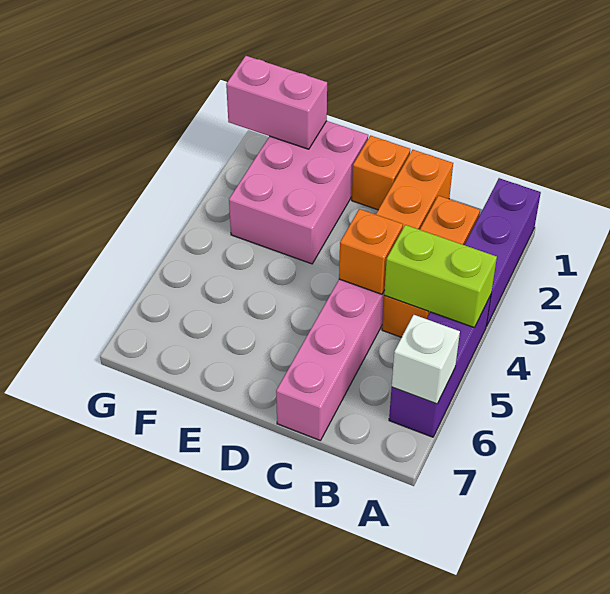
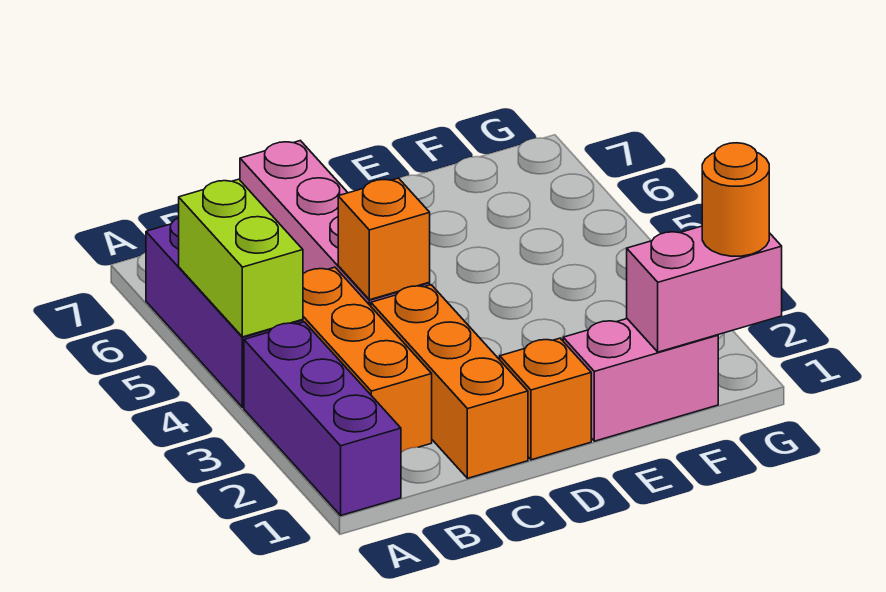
lime 1x2 brick [384,225,497,328] -> lime 1x2 brick turned to [179,179,303,337]
white 1x1 brick [392,315,460,404] -> none
pink 2x3 brick [229,121,368,264] -> pink 1x2 brick [563,319,718,441]
none -> orange 1x1 round brick [702,143,769,256]

